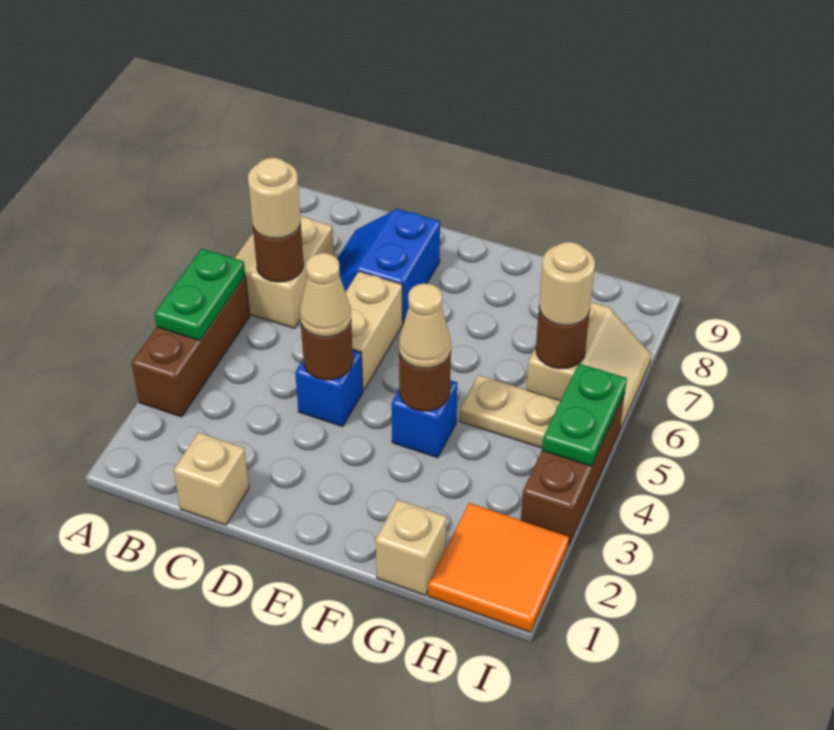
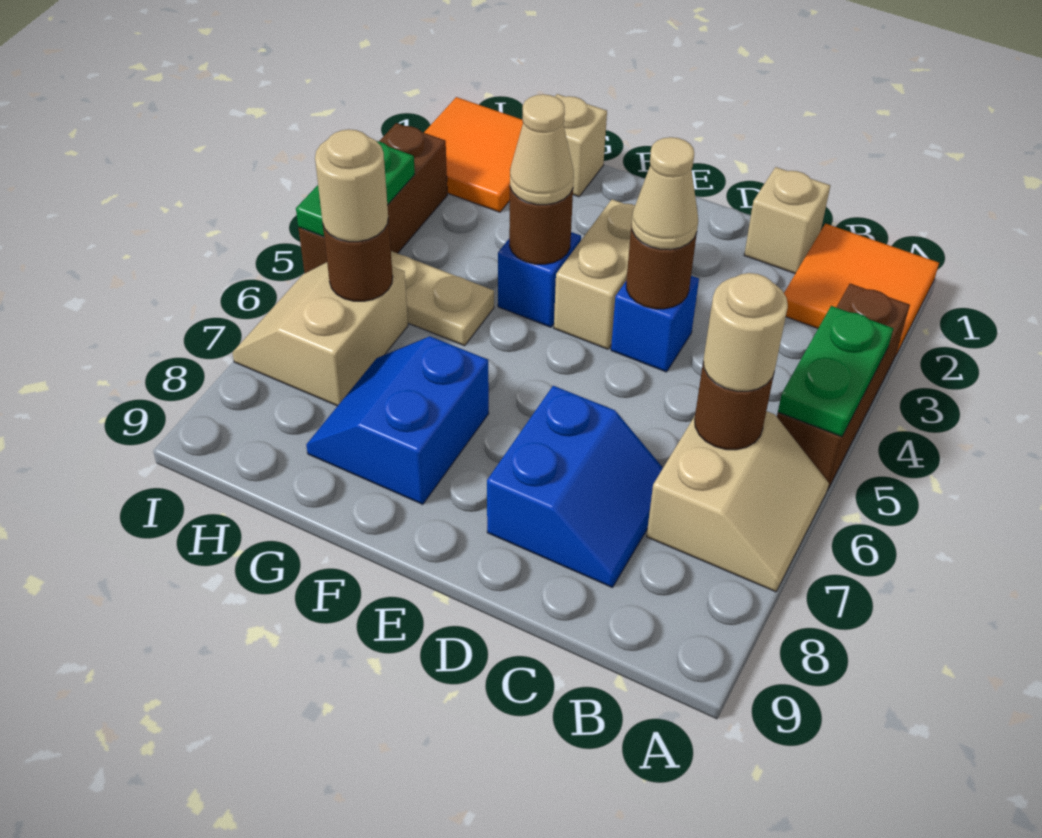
none -> orange 2x2 tile [784,224,939,356]
tan 1x2 brick [346,271,403,391] -> tan 1x2 brick moved to [554,199,635,349]
none -> blue 2x2 slope [306,336,489,504]

